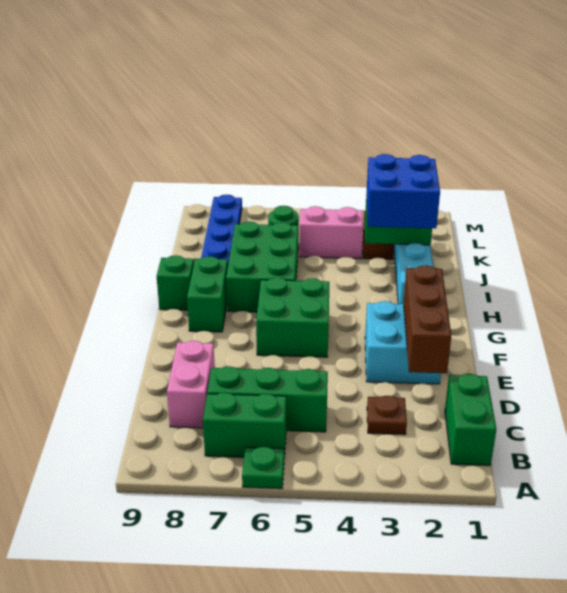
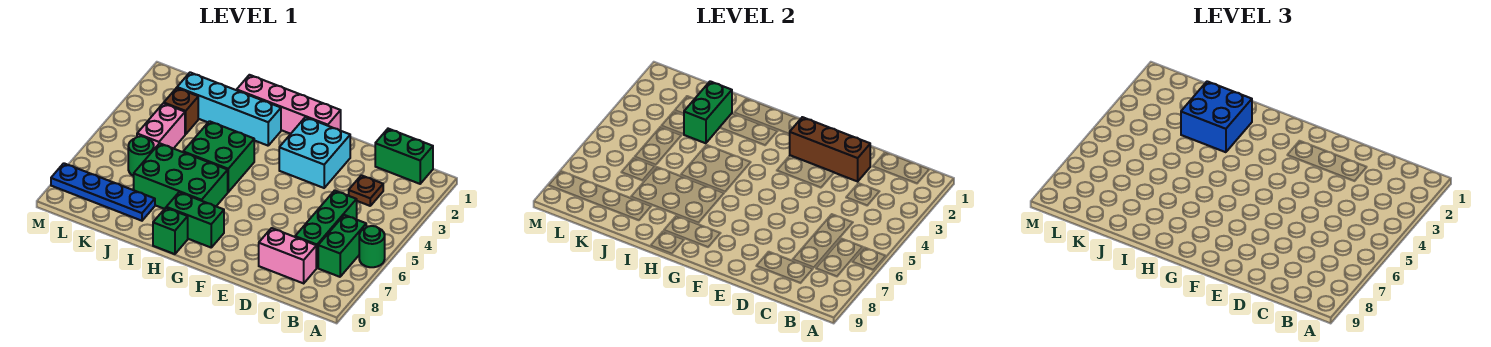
green 1x1 plate [242,447,284,489] -> green 1x1 round brick [359,226,385,267]
none -> pink 1x4 brick [237,75,341,134]
green 2x2 brick [256,278,329,357] -> green 2x2 brick moved to [183,121,254,192]

